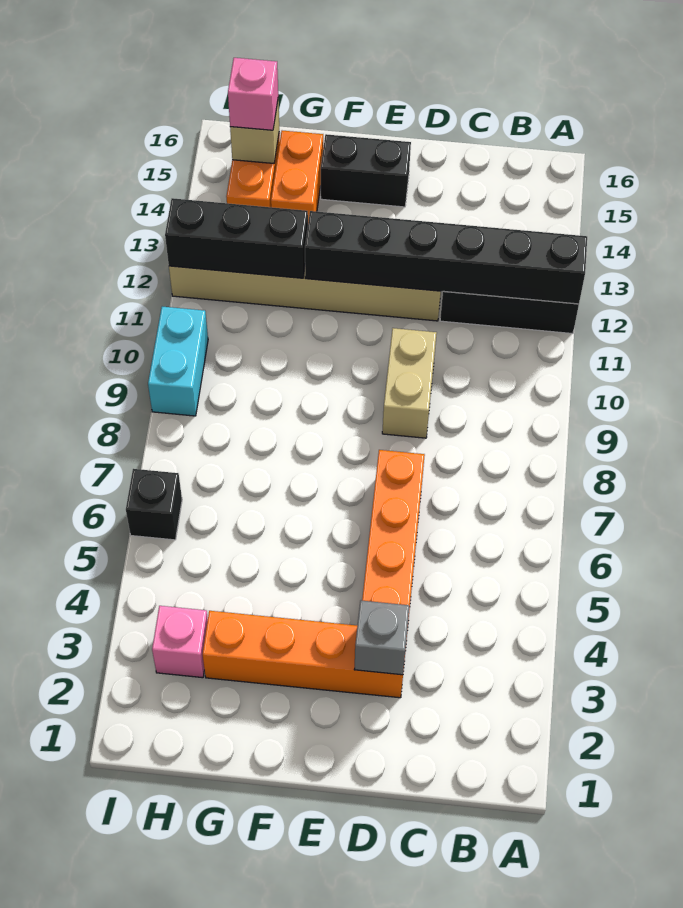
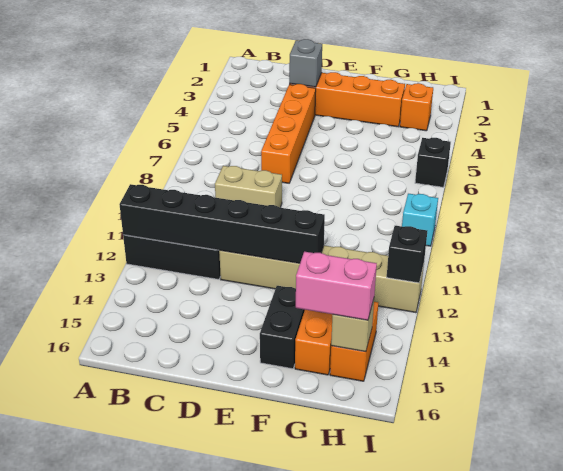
tan 1x2 brick [382,328,437,438] -> tan 1x2 brick turned to [215,166,282,208]
black 1x2 brick [321,134,411,207] -> black 1x2 brick turned to [260,286,305,369]
black 1x3 brick [165,198,308,278] -> black 1x1 brick [387,226,427,283]
pink 1x1 brick [152,606,208,678] -> orange 1x1 brick [400,83,433,131]
pink 1x1 brick [228,58,278,130] -> pink 1x2 brick [296,252,377,320]
cyan 1x2 brick [148,307,208,416] -> cyan 1x1 brick [402,194,438,246]

